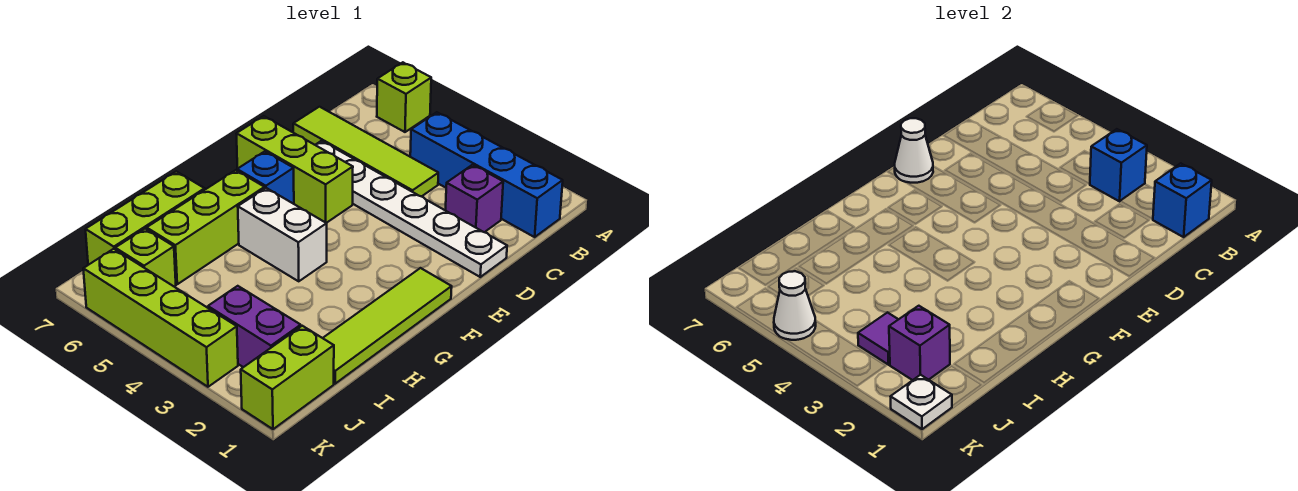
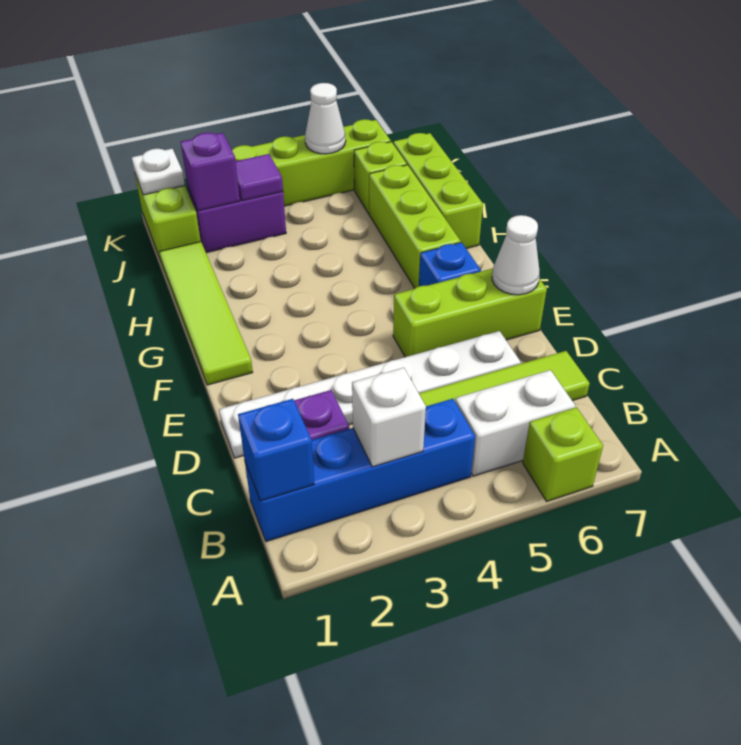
blue 1x1 brick [1090,129,1147,201] -> white 1x1 brick [352,368,426,467]
white 1x2 brick [238,188,327,281] -> white 1x2 brick moved to [455,370,575,476]

